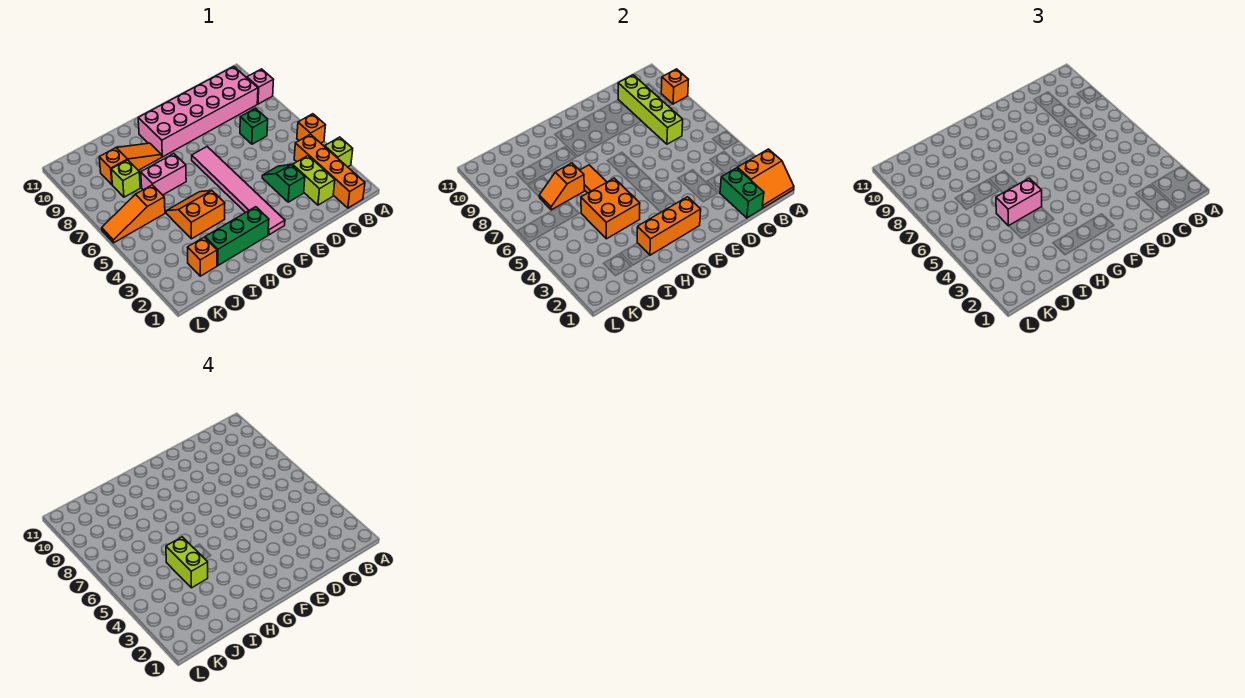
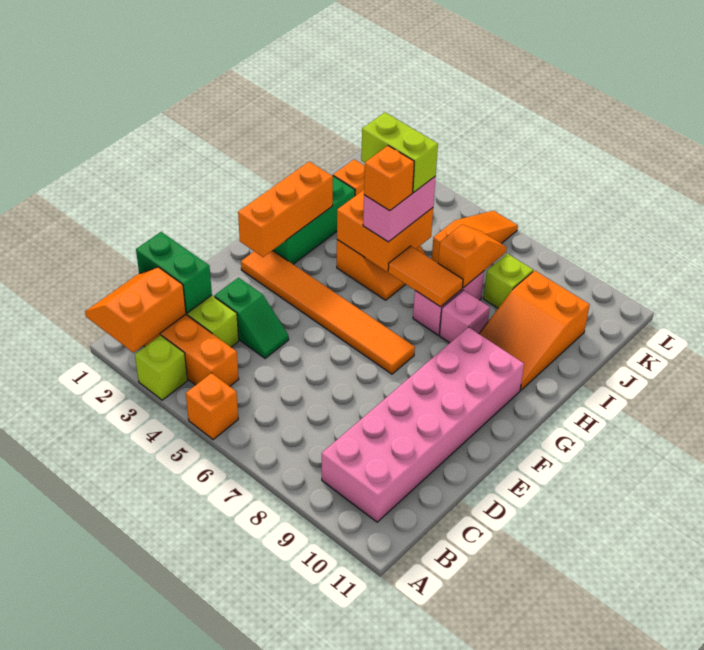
pink 1x1 brick [247,69,274,104] -> pink 1x1 brick moved to [440,290,490,343]
orange 1x1 brick [661,69,689,104] -> orange 1x1 brick moved to [364,146,414,211]
green 1x1 brick [240,108,268,144] -> none
lime 1x4 brick [618,75,683,144] -> none
pink 1x6 tile [192,147,285,235] -> orange 1x6 tile [241,250,415,374]
orange 1x3 slope [99,143,162,185] -> orange 2x3 slope [479,270,590,390]

